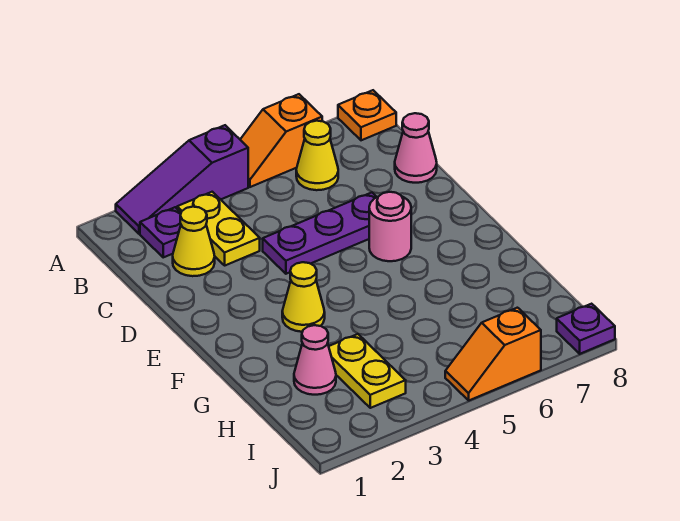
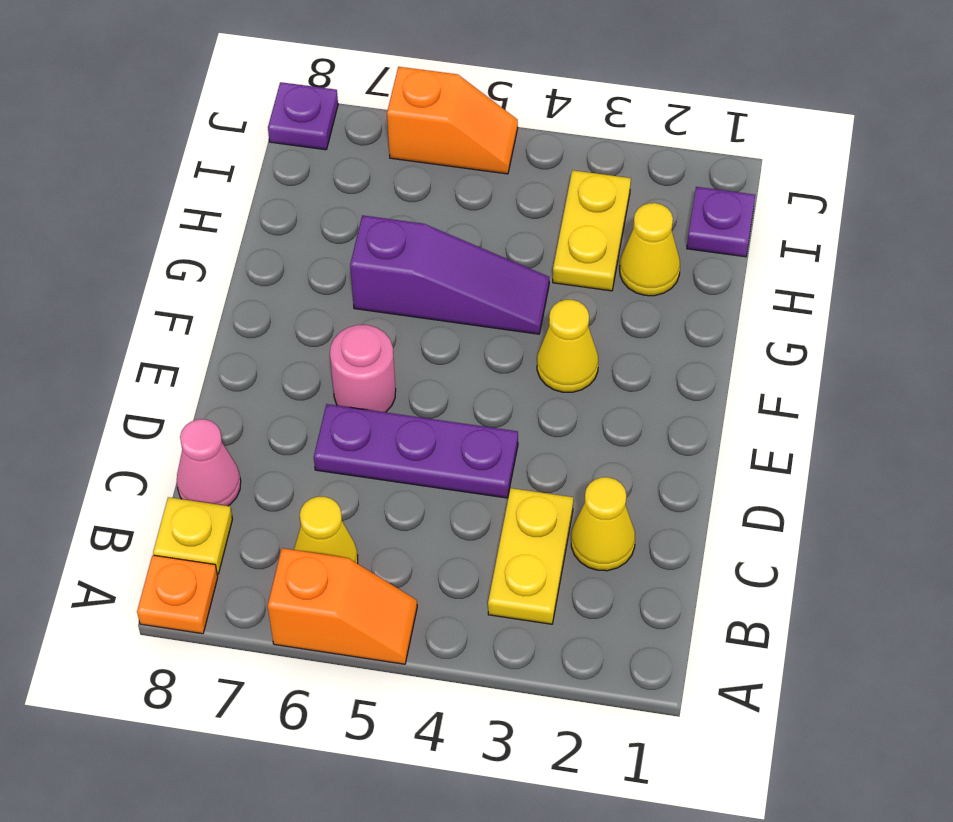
purple 1x3 slope [116,125,248,234] -> purple 1x3 slope moved to [350,215,549,334]
purple 1x1 plate [140,207,181,257] -> purple 1x1 plate moved to [687,187,755,257]
none -> yellow 1x1 plate [153,497,232,574]
pink 1x1 cone [294,325,336,395] -> yellow 1x1 cone [620,203,680,296]

